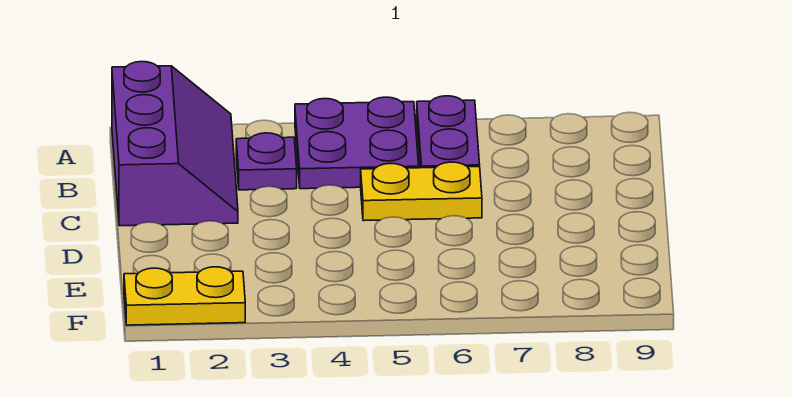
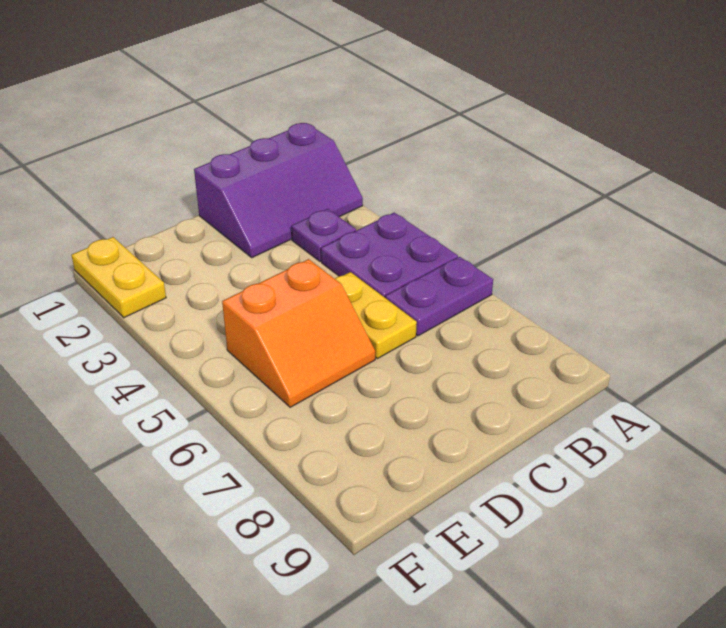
none -> orange 2x2 slope [222,259,375,407]

